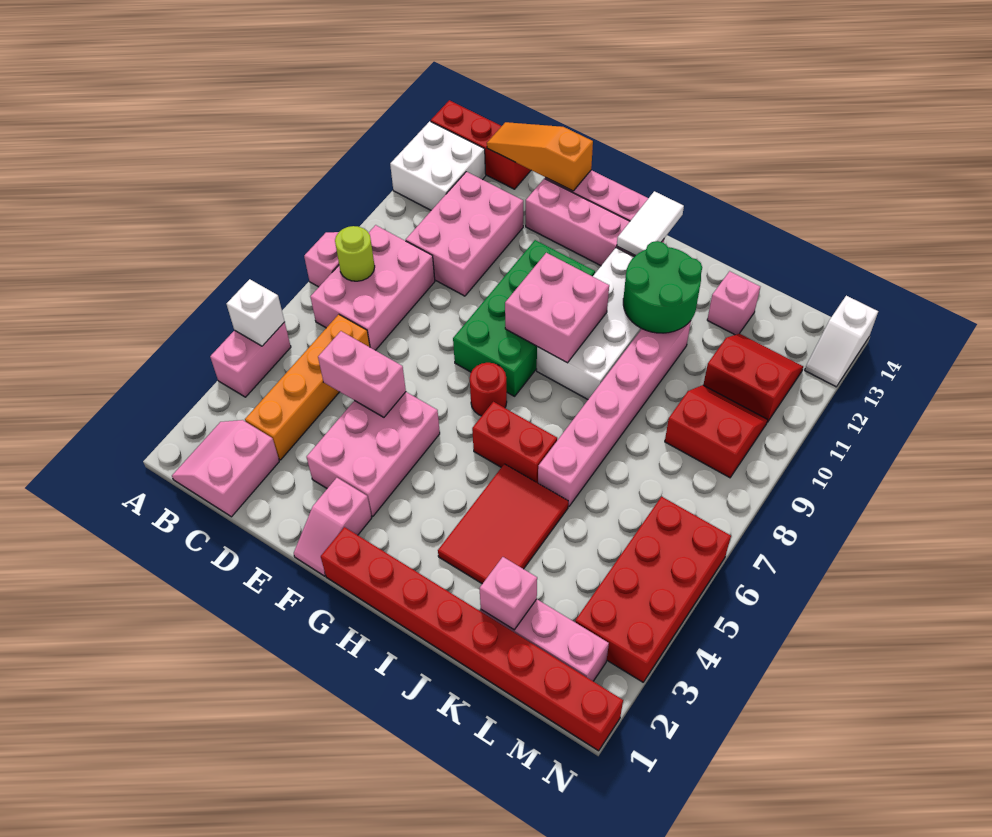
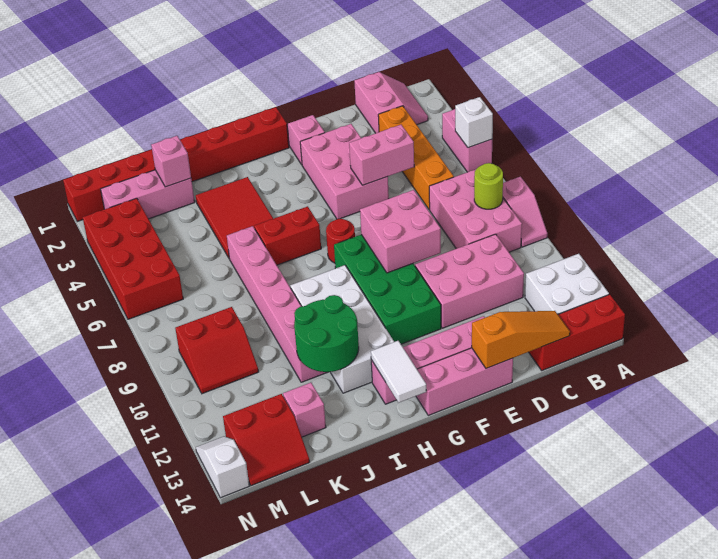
pink 2x3 brick [406,172,523,296] -> pink 2x3 brick turned to [415,234,524,328]
pink 2x2 brick [505,253,609,363] -> pink 2x2 brick moved to [360,190,441,273]
red 2x2 slope [703,334,803,422] -> red 2x2 slope moved to [223,394,310,486]

